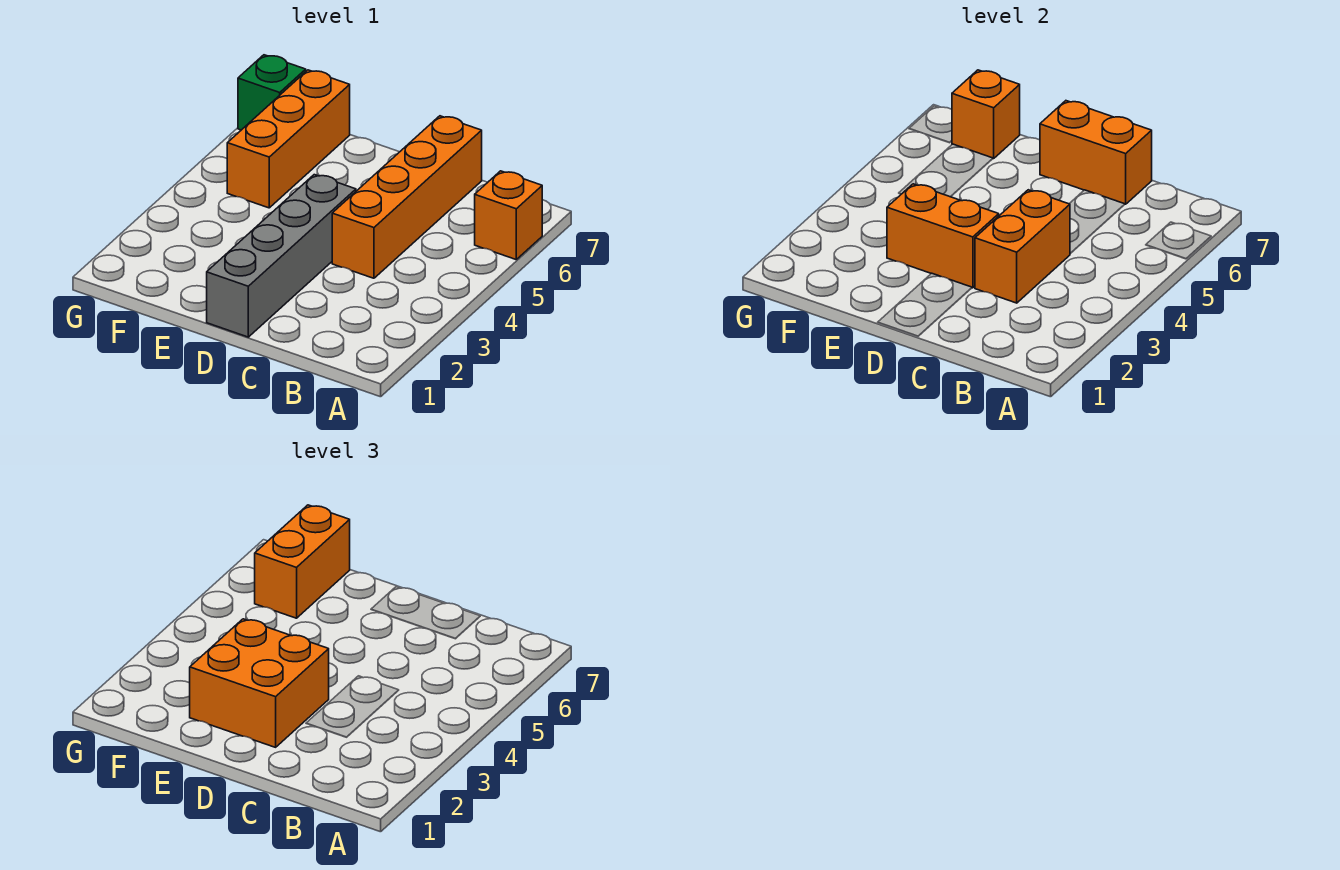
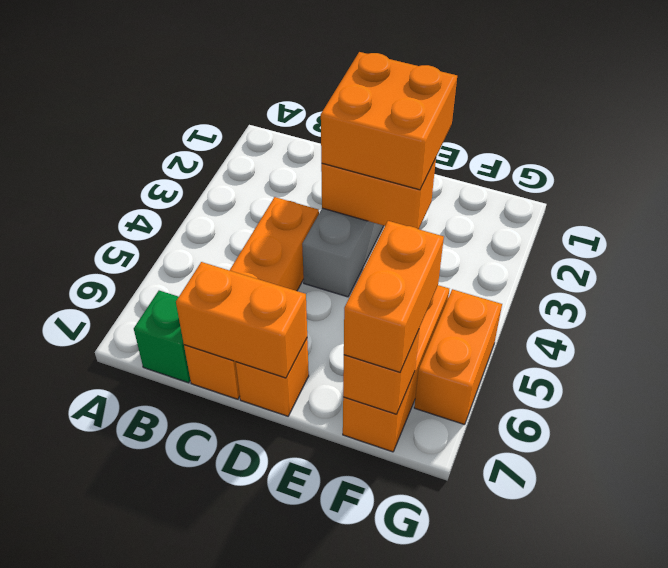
orange 1x1 brick [475,171,542,259] -> orange 1x1 brick moved to [236,339,309,416]
orange 1x2 brick [975,190,1070,303] -> orange 1x2 brick moved to [414,289,502,425]
green 1x1 brick [238,55,306,130] -> green 1x1 brick moved to [134,291,190,383]

